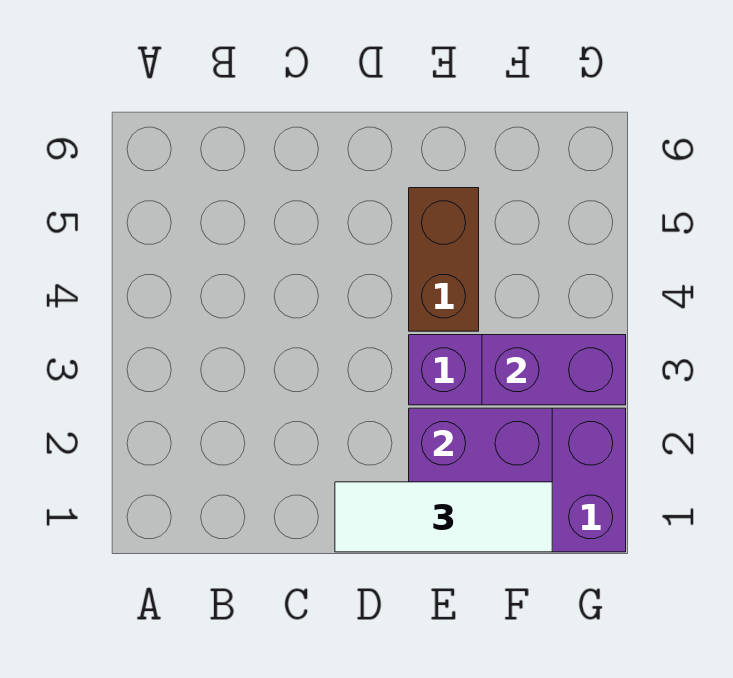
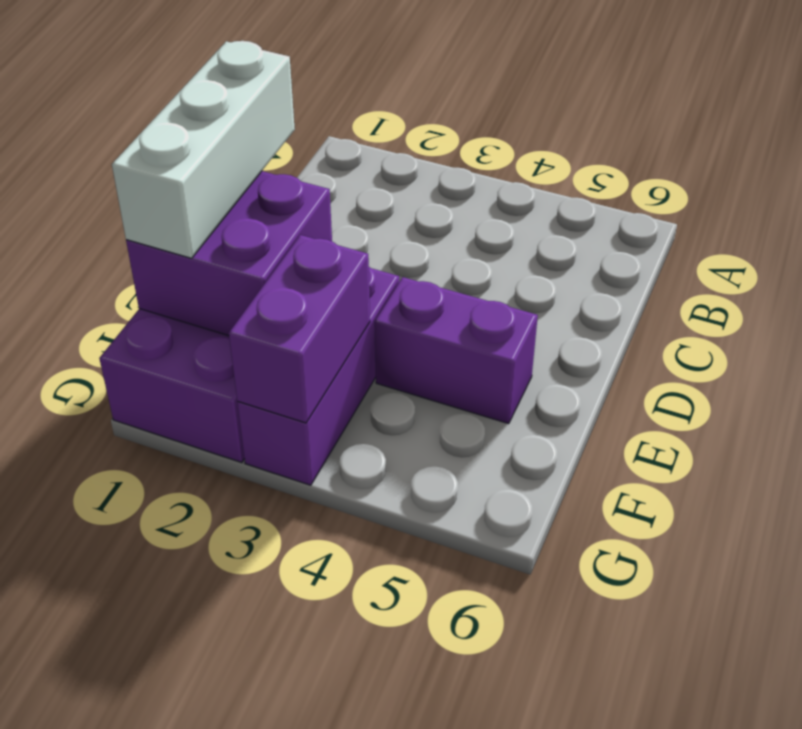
white 1x3 tile [335,482,552,552] -> white 1x3 brick [112,41,295,258]
brown 1x2 brick [409,188,479,331] -> purple 1x2 brick [375,277,538,424]

